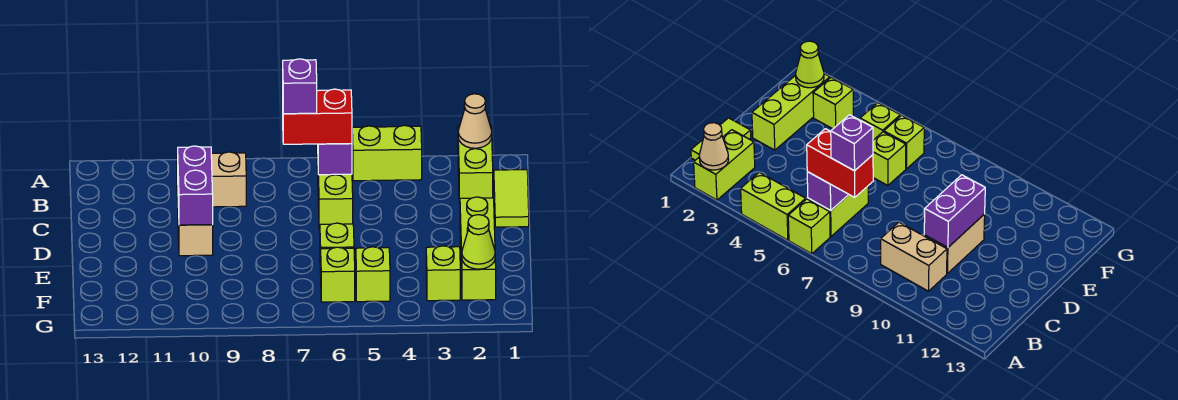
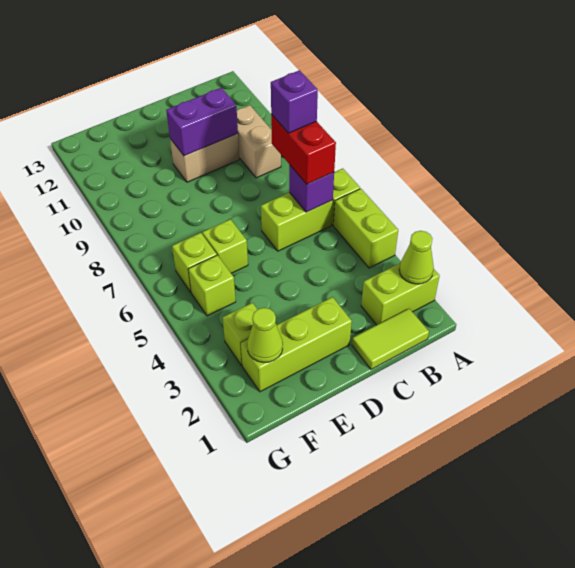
tan 1x1 cone [458,94,492,148] -> lime 1x1 cone [399,231,434,284]

